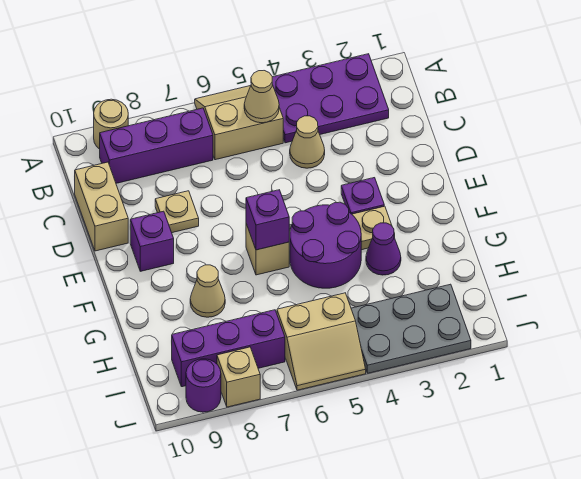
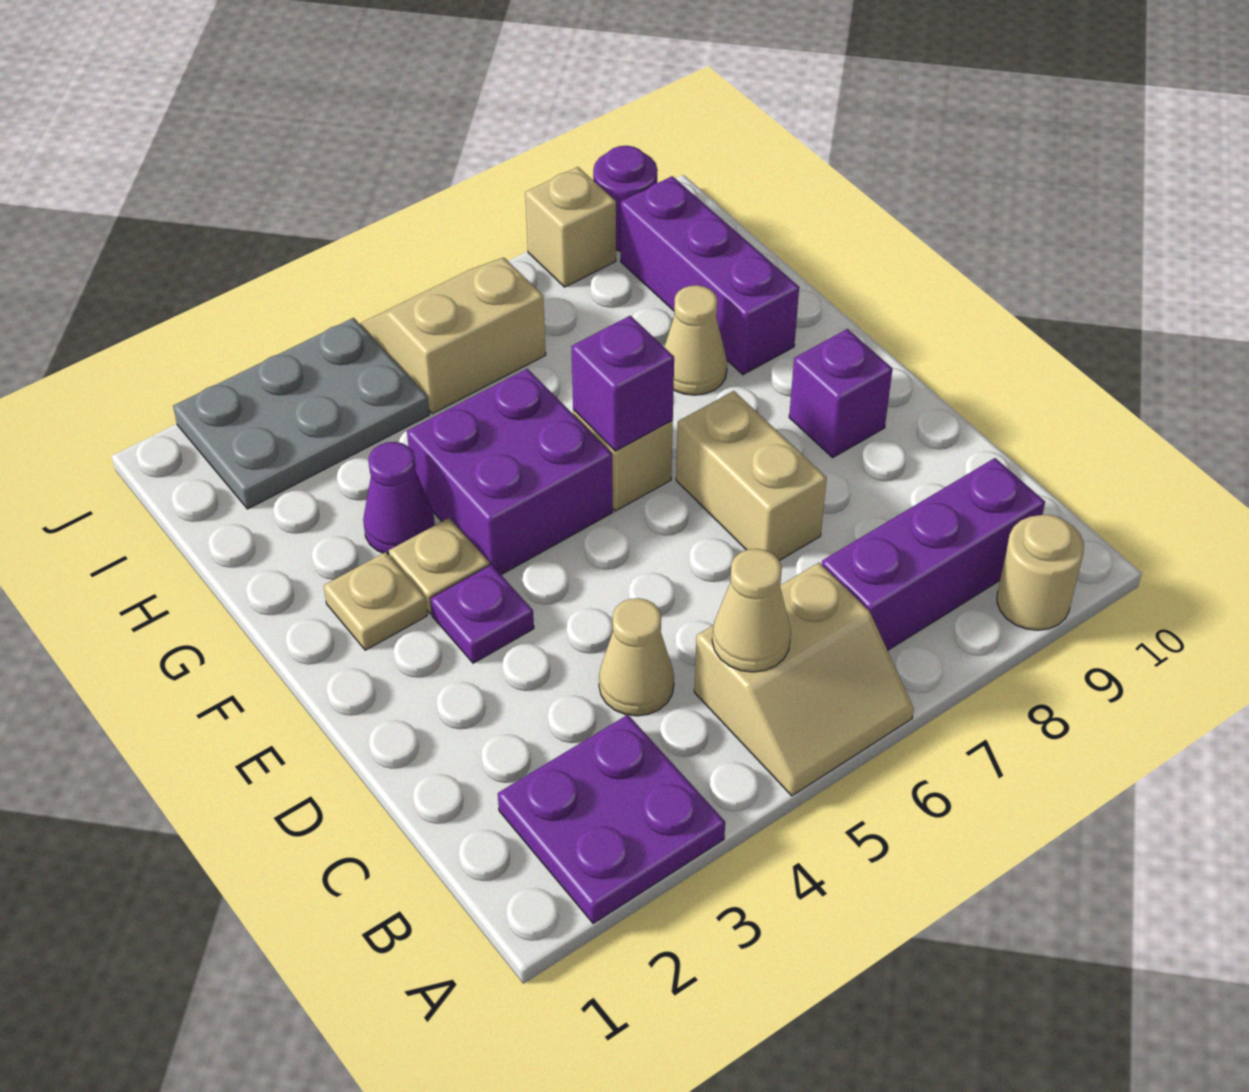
purple 2x3 plate [272,54,389,143] -> purple 2x2 plate [498,715,725,924]
tan 1x2 brick [75,162,128,251] -> tan 1x2 brick moved to [676,391,827,561]
tan 1x1 plate [155,191,199,233] -> tan 1x1 plate moved to [324,552,427,650]
purple 2x2 round brick [290,202,361,288] -> purple 2x2 brick [407,368,613,575]
purple 1x3 brick [172,310,285,387] -> purple 1x3 brick turned to [621,176,799,375]

